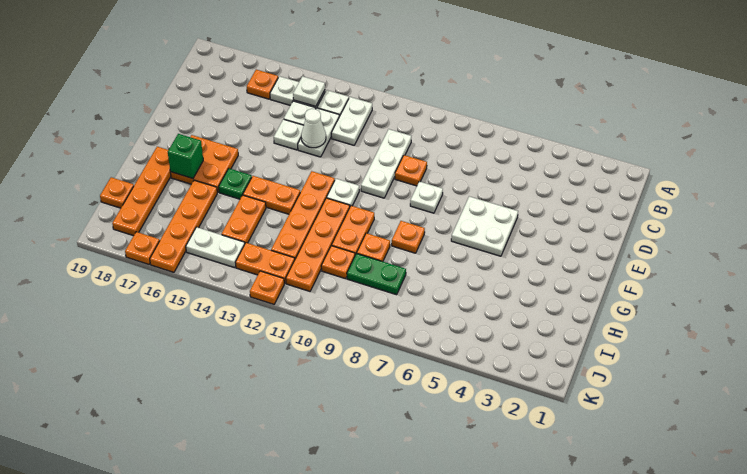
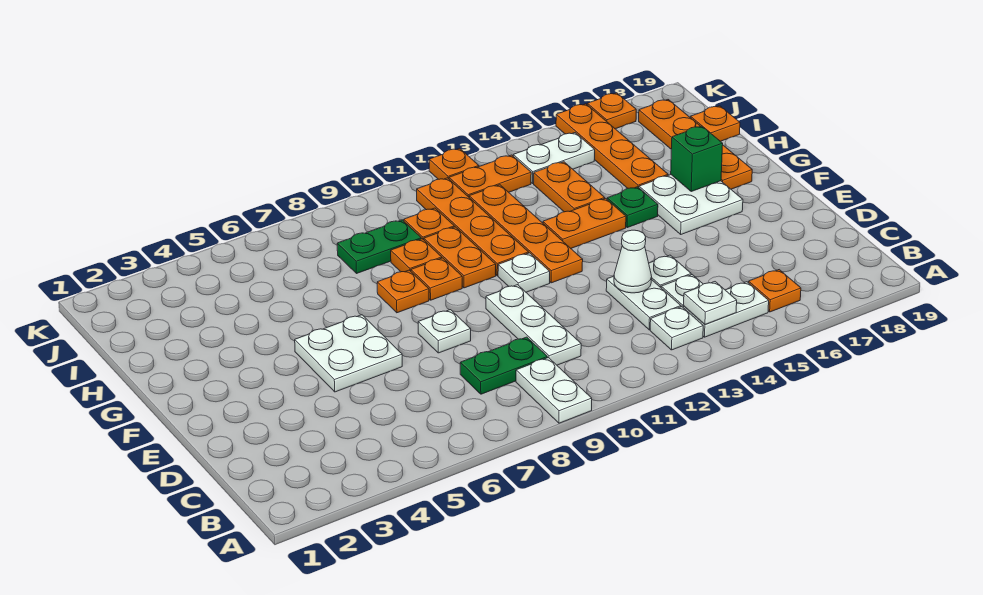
white 1x2 plate [331,97,372,145] -> white 1x2 plate moved to [516,358,592,423]
none -> green 1x2 plate [460,337,547,394]
orange 1x1 plate [395,155,427,186] -> orange 1x1 plate moved to [411,258,462,300]
orange 2x2 plate [170,135,238,192] -> white 2x2 plate [639,175,743,234]

